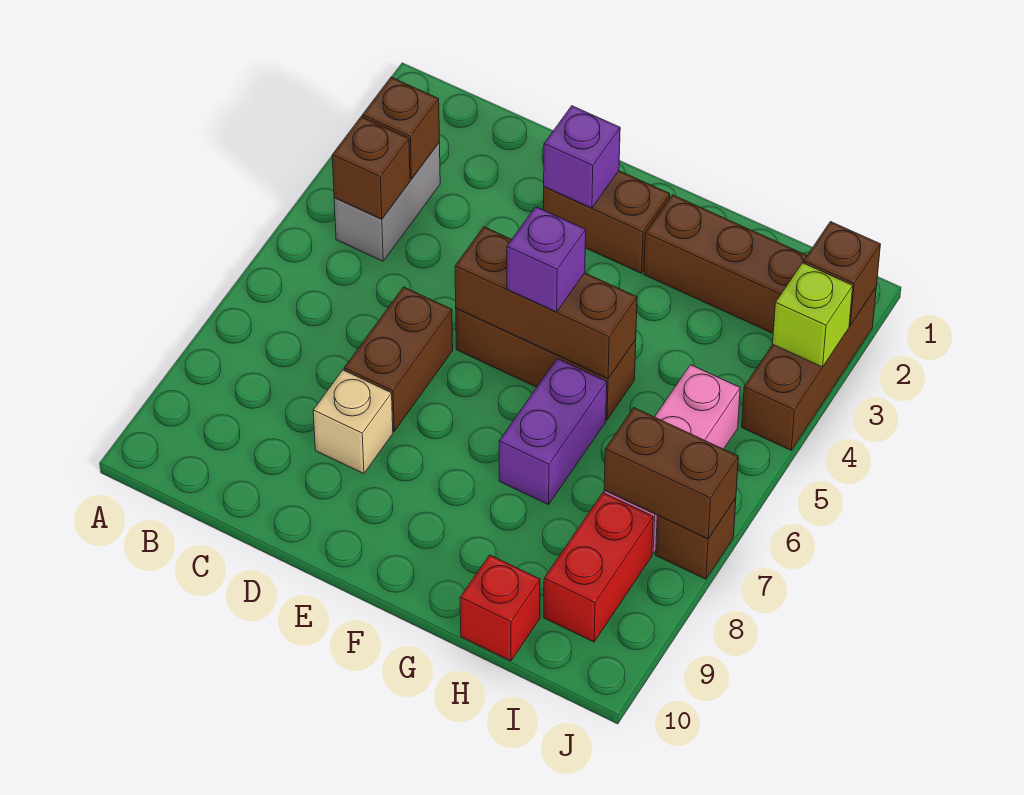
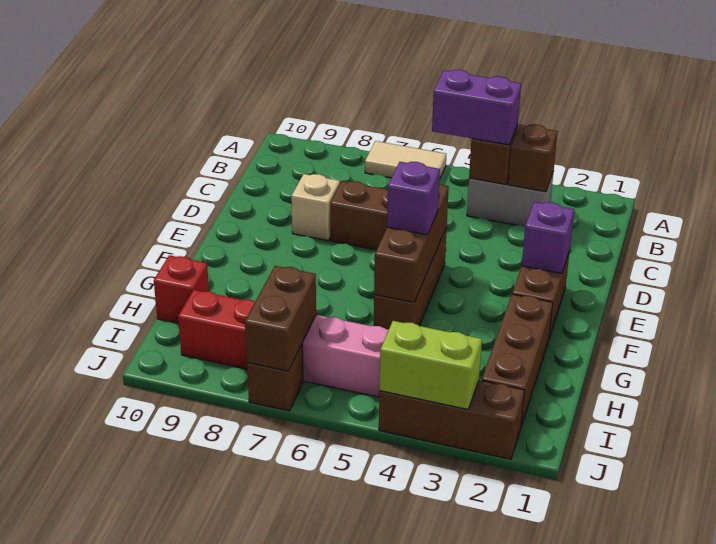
none -> tan 1x2 tile [365,141,446,178]
purple 1x2 brick [499,358,607,505] -> purple 1x2 brick moved to [432,70,521,145]
brown 1x1 brick [804,222,880,325] -> none
lime 1x1 brick [773,263,853,367] -> lime 1x2 brick [379,321,482,409]

